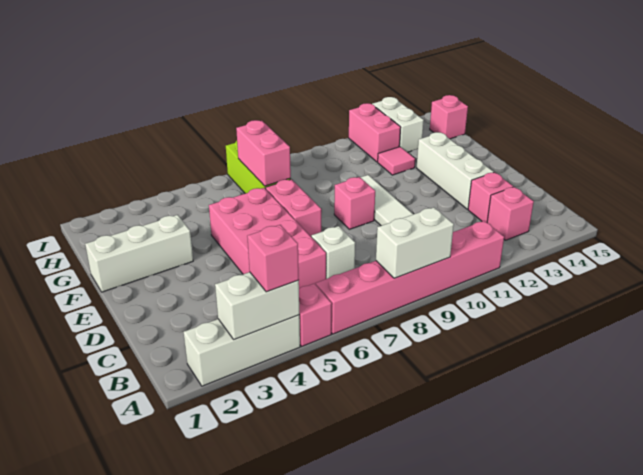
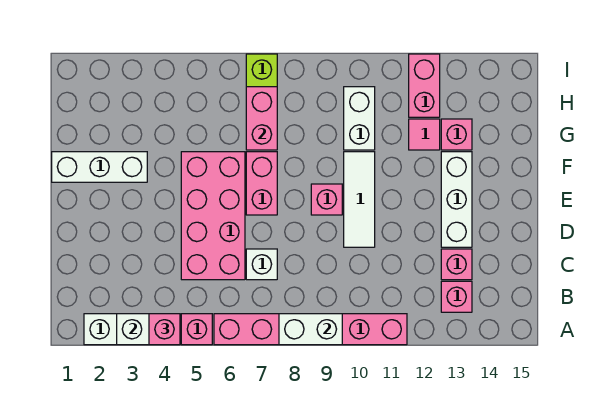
white 1x2 brick [372,97,424,152] -> white 1x2 brick moved to [344,87,375,150]
pink 1x1 brick [430,95,468,139] -> pink 1x1 brick moved to [441,119,472,150]

